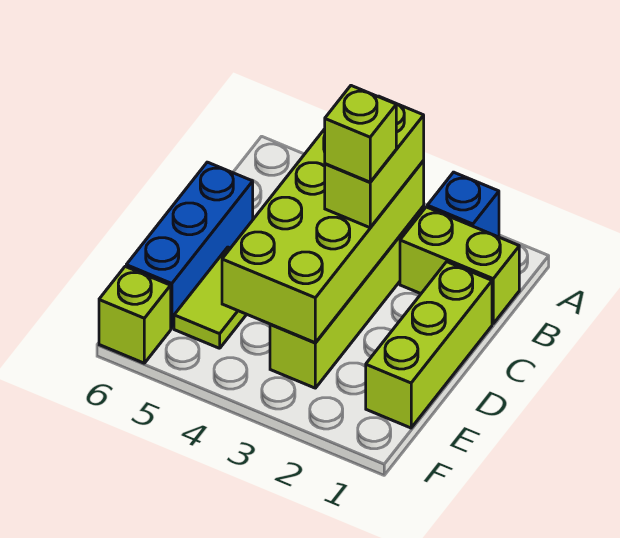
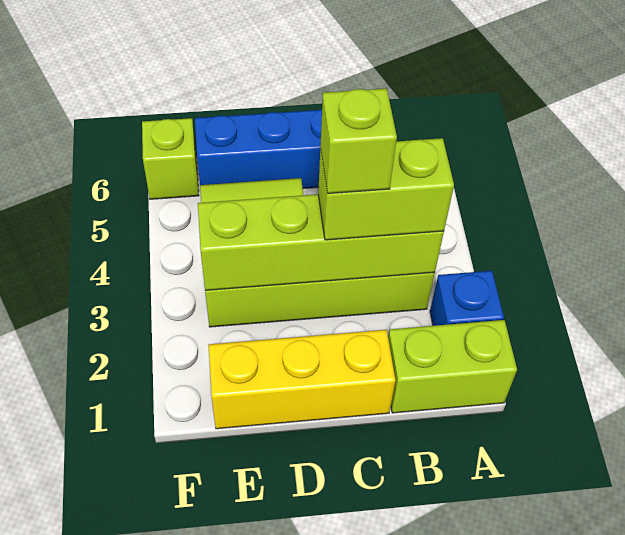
lime 1x2 brick [400,207,519,324] -> lime 1x2 brick turned to [388,320,517,413]
lime 2x4 brick [222,129,424,343] -> lime 1x4 brick [198,194,444,291]
lime 1x3 brick [366,262,492,428] -> yellow 1x3 brick [209,330,396,429]

